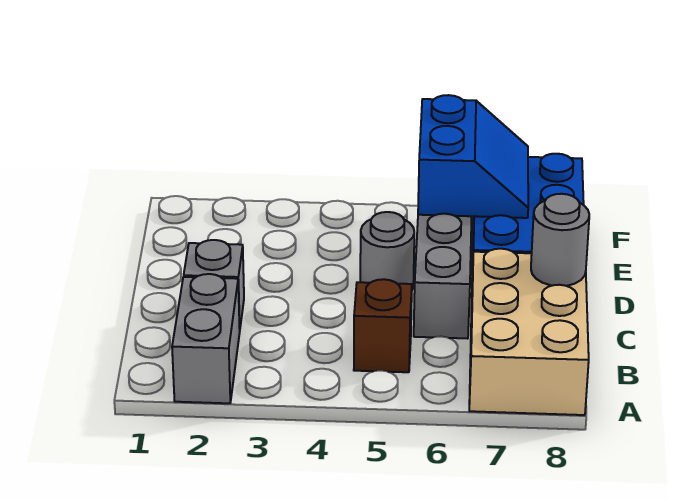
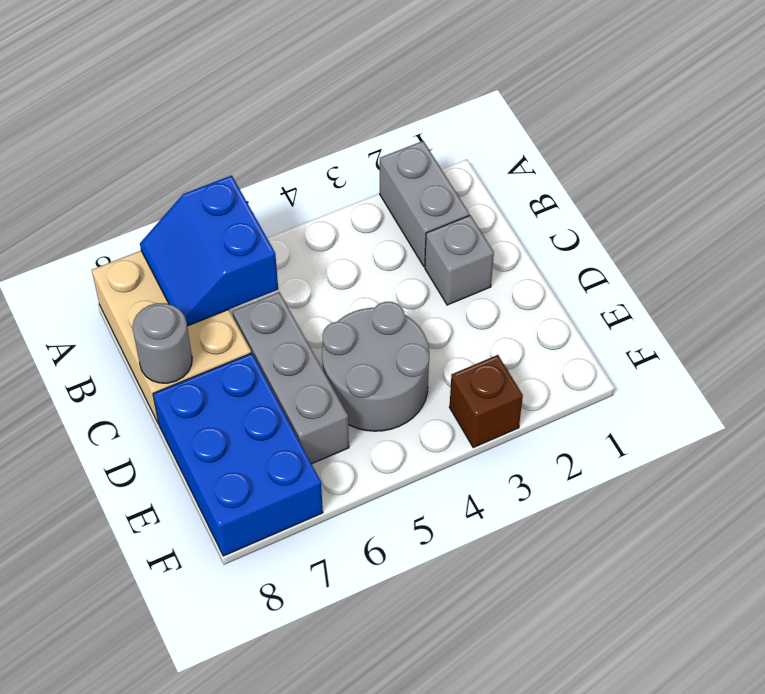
brown 1x1 brick [354,279,412,372] -> brown 1x1 brick moved to [450,355,523,447]
grey 1x1 round brick [360,212,414,289] -> grey 2x2 round brick [322,302,429,431]
blue 2x2 slope [418,95,528,218] -> blue 2x2 slope moved to [140,175,278,326]

